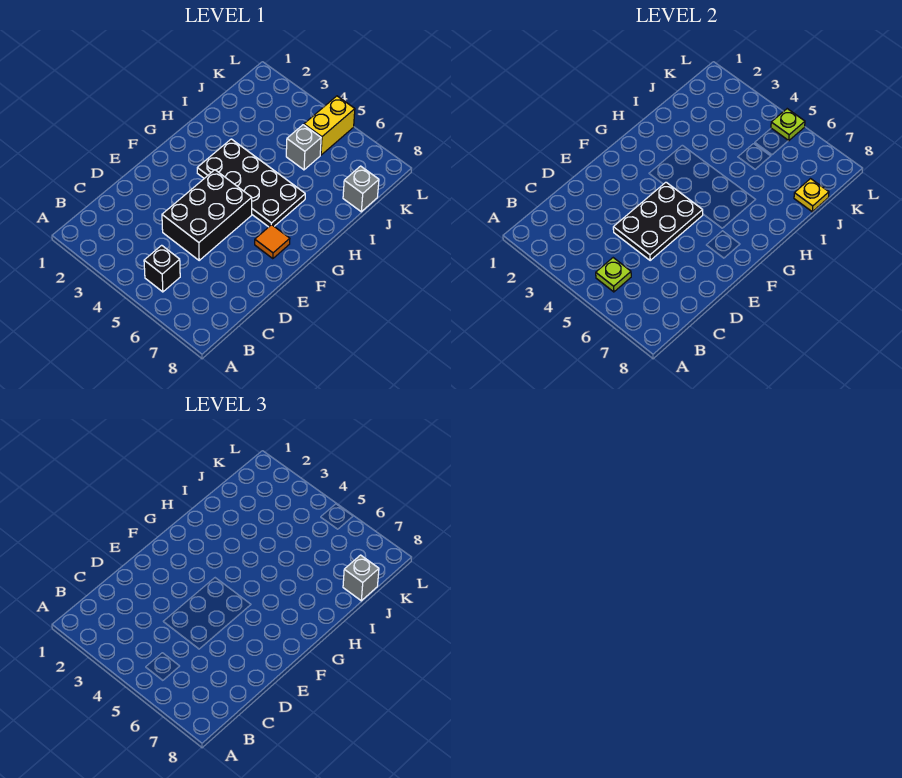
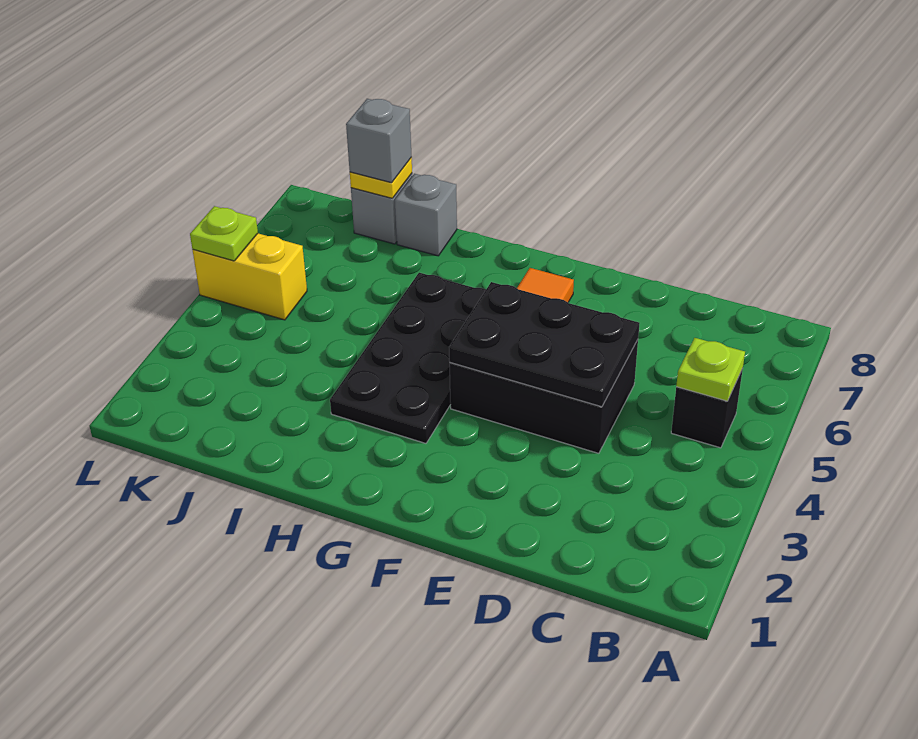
grey 1x1 brick [286,125,321,170] -> grey 1x1 brick moved to [395,174,457,256]

